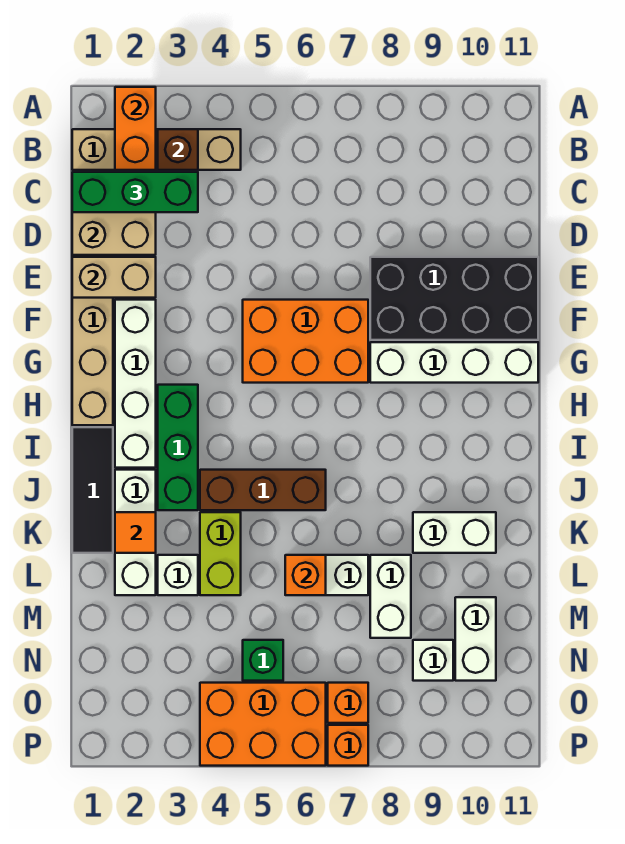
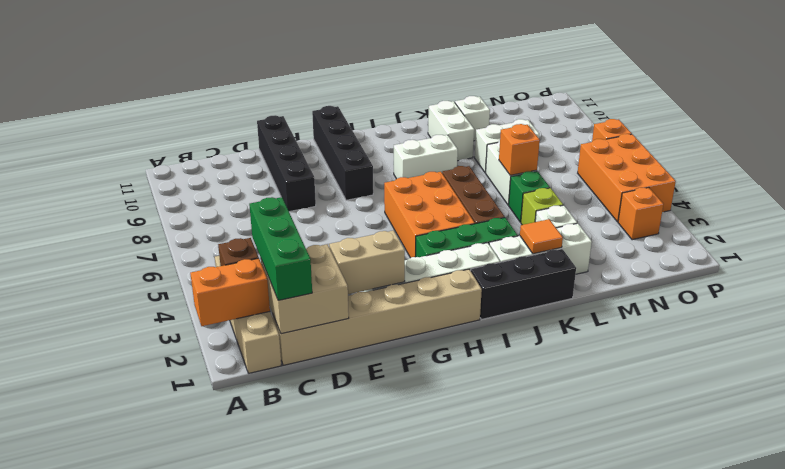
tan 1x2 brick [72,257,156,298] -> tan 1x2 brick turned to [329,230,405,294]
black 2x4 brick [370,257,538,340] -> black 1x4 brick [257,115,316,212]
orange 2x3 brick [243,300,368,383] -> orange 2x3 brick moved to [384,172,475,258]
white 1x4 brick [370,342,538,383] -> black 1x4 brick [312,106,373,200]
black 1x3 tile [72,427,113,553] -> black 1x3 brick [471,249,576,319]
lime 1x2 brick [200,512,241,595] -> lime 1x1 brick [521,188,563,225]
white 1x2 brick [455,597,496,681] -> white 1x2 brick moved to [394,135,458,179]
green 1x1 brick [243,640,283,681] -> green 1x1 brick moved to [509,171,550,222]
white 1x1 brick [413,640,453,681] -> white 1x1 brick moved to [455,96,490,141]
orange 1x1 brick [328,683,368,723] -> orange 1x1 brick moved to [618,188,663,240]

